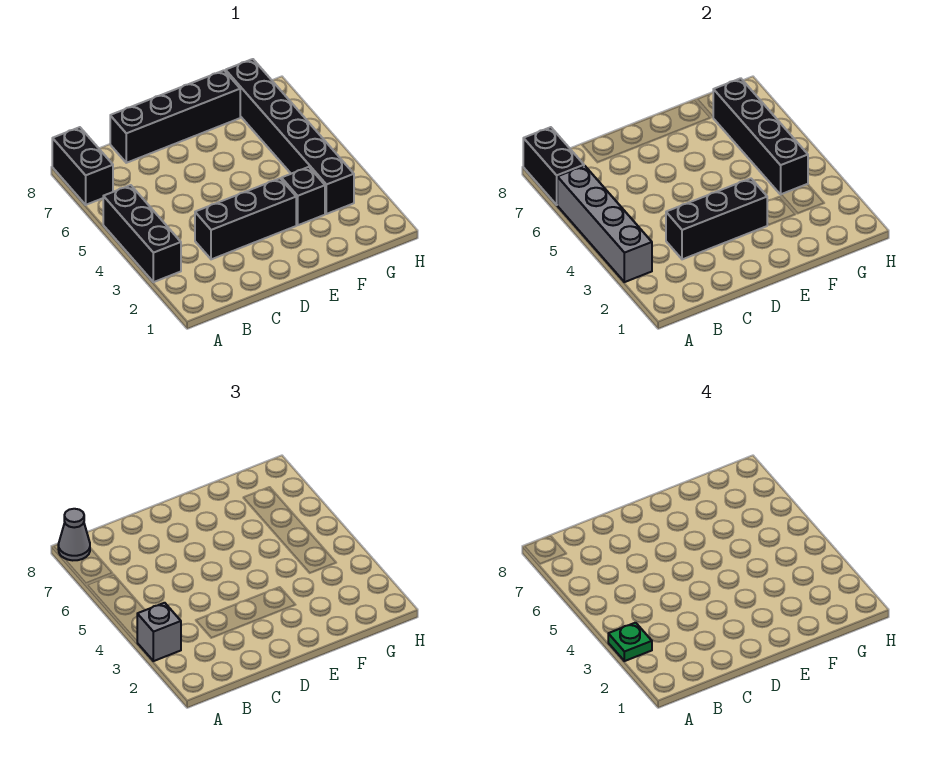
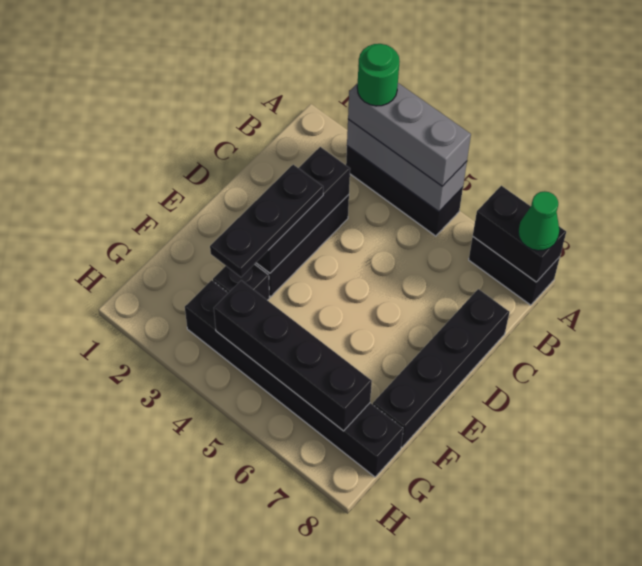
grey 1x4 brick [557,166,652,282] -> grey 1x3 brick [347,119,467,212]
grey 1x1 brick [137,603,181,661] -> grey 1x3 brick [348,83,471,186]
green 1x1 plate [608,623,652,661] -> green 1x1 round brick [357,44,400,106]
grey 1x1 cone [58,509,90,560] -> green 1x1 cone [518,191,560,251]
none -> black 1x3 plate [210,165,323,277]

